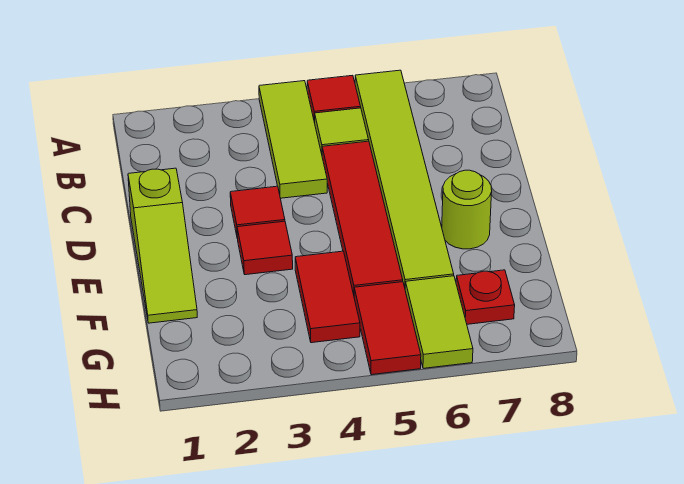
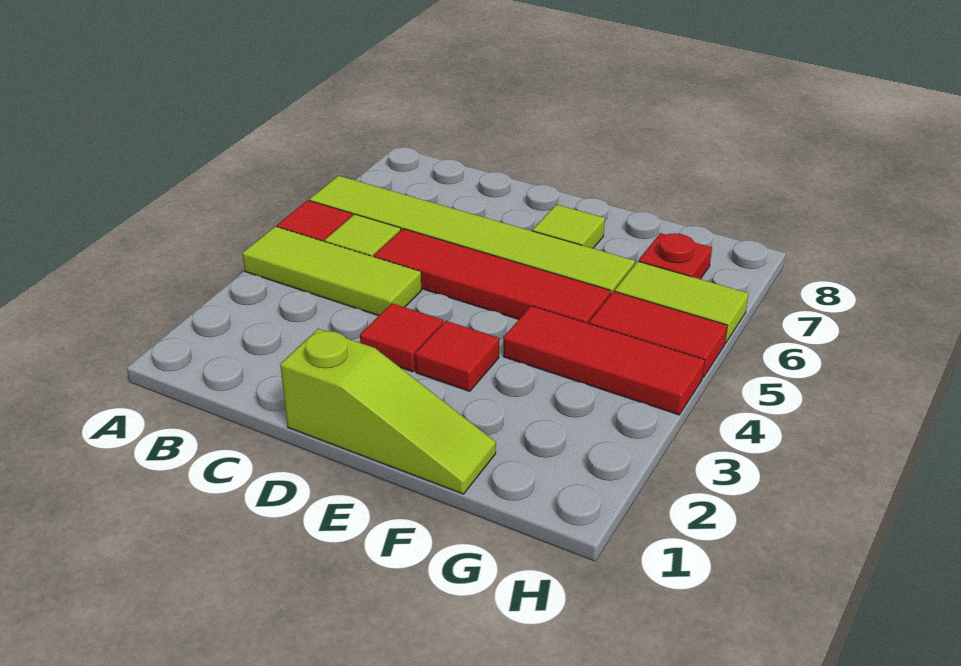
lime 1x1 round brick [442,170,492,249] -> lime 1x1 tile [532,204,605,248]
red 1x2 tile [295,251,360,343] -> red 1x3 tile [503,306,705,415]

